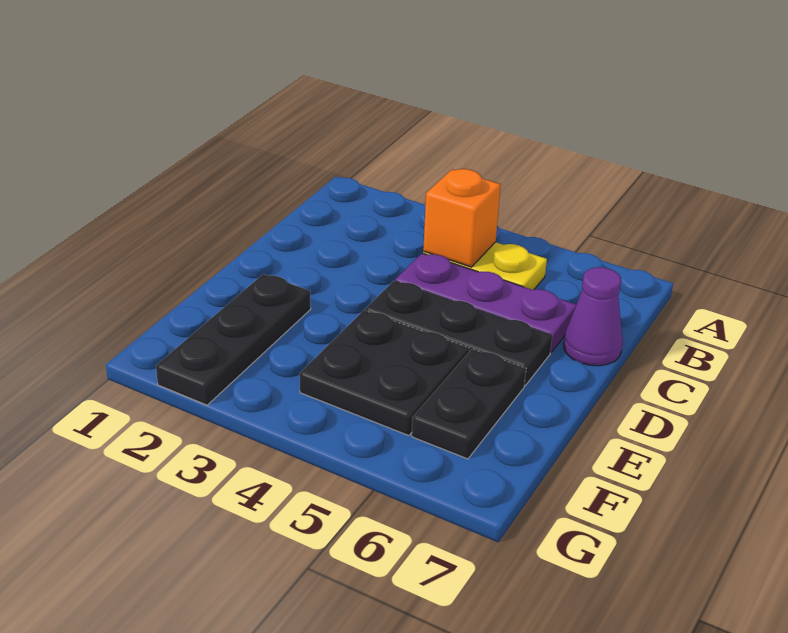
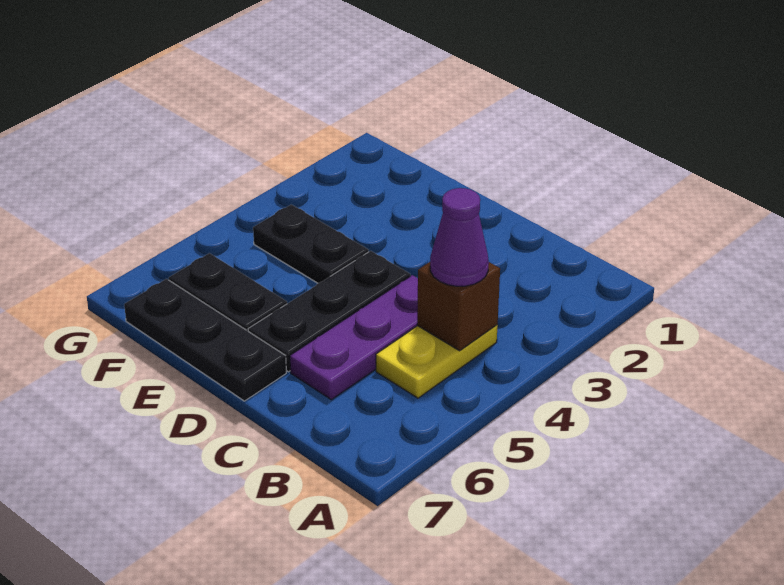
orange 1x1 brick [423,169,501,267] -> brown 1x1 brick [417,262,500,351]
purple 1x1 cone [563,267,623,366] -> purple 1x1 cone moved to [430,188,489,286]
black 1x3 plate [156,274,311,405] -> black 1x3 plate moved to [124,279,286,401]
black 2x2 plate [299,310,469,436] -> black 1x2 plate [253,205,369,283]

